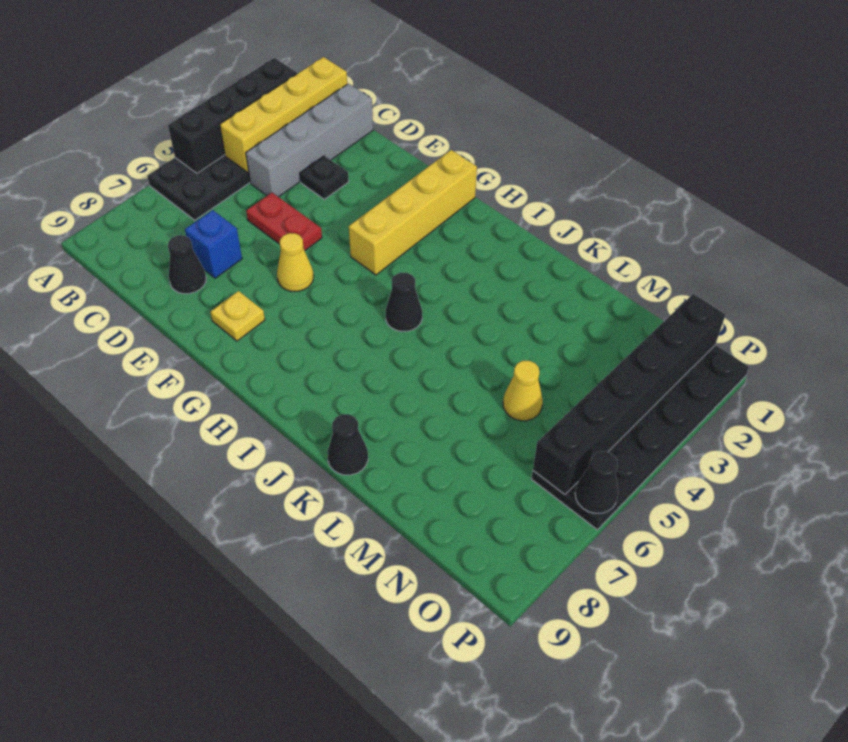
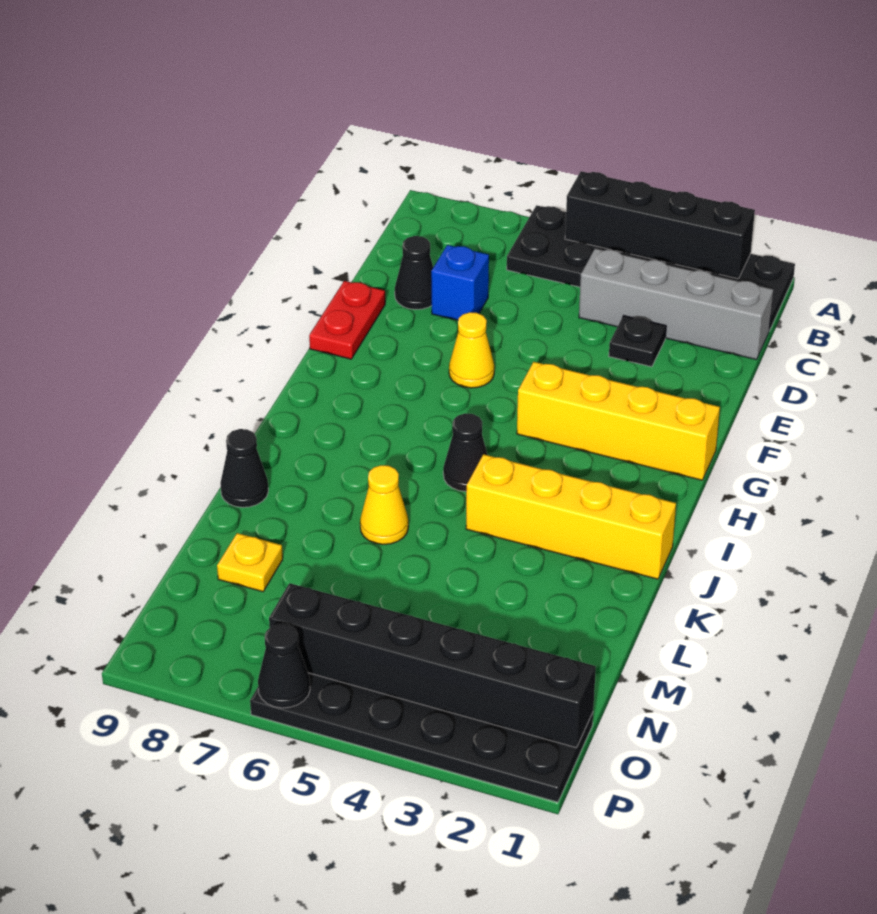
yellow 1x4 brick [220,57,347,172] -> yellow 1x4 brick moved to [466,454,676,579]
red 1x2 plate [246,193,322,251] -> red 1x2 plate moved to [309,281,385,359]
yellow 1x1 plate [210,291,265,341] -> yellow 1x1 plate moved to [217,533,283,592]
yellow 1x1 cone [503,361,543,421] -> yellow 1x1 cone moved to [360,465,408,544]

